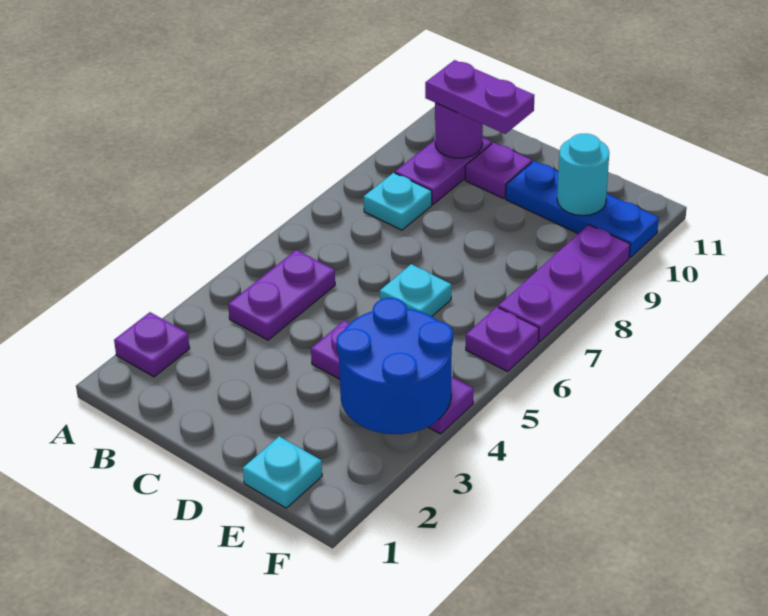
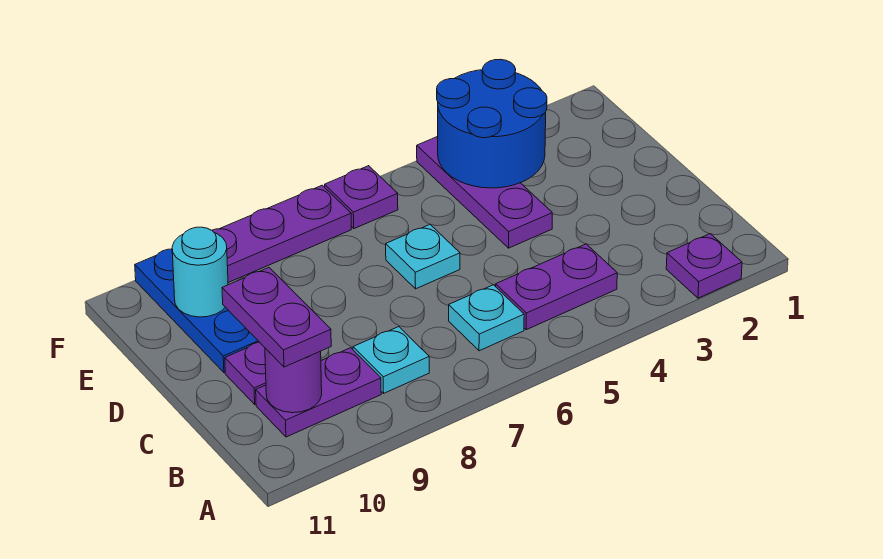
cyan 1x1 plate [243,436,322,508] -> cyan 1x1 plate moved to [449,285,524,351]

